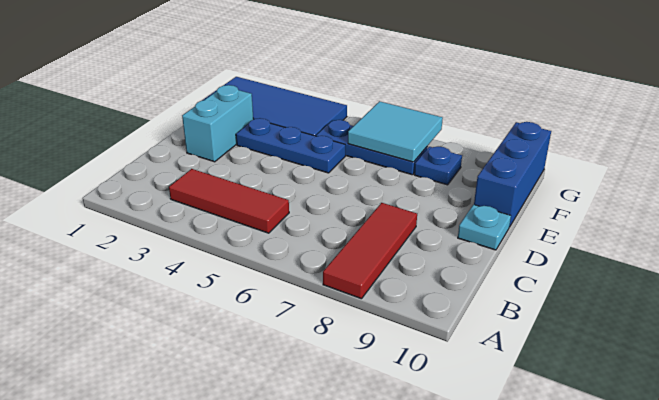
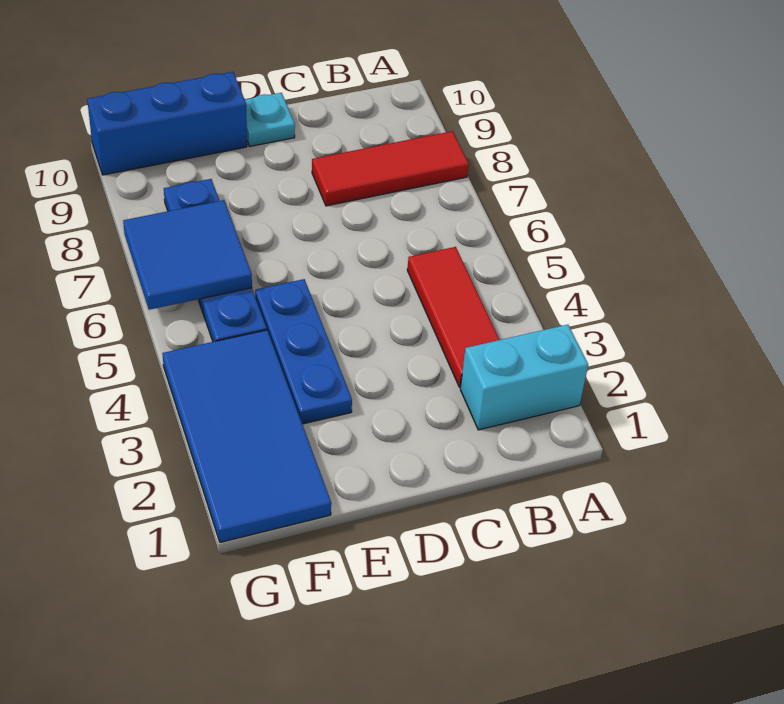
cyan 1x2 brick [182,85,253,162] -> cyan 1x2 brick moved to [460,325,588,430]
cyan 2x2 tile [348,101,443,162] -> blue 2x2 tile [123,200,252,310]

